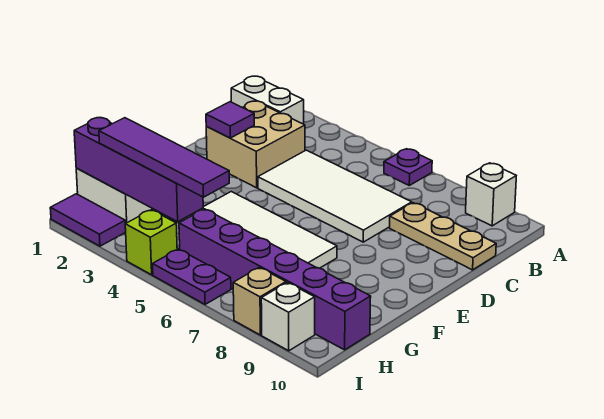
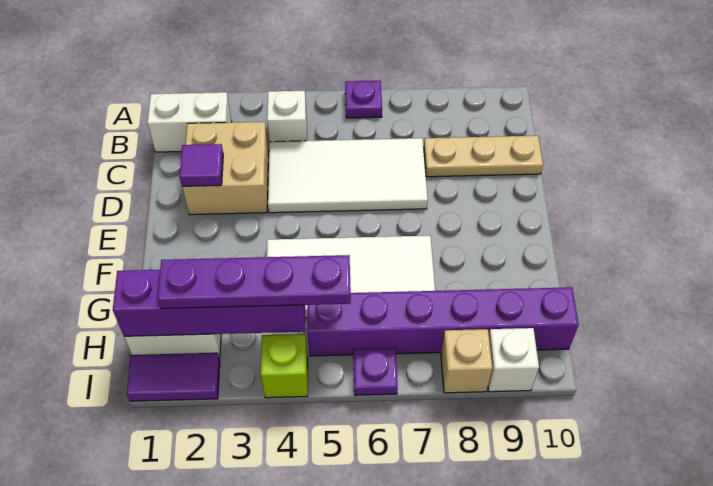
white 1x1 brick [466,163,516,226] -> white 1x1 brick moved to [267,91,307,142]
purple 1x4 tile [99,118,229,197] -> purple 1x4 plate [158,255,351,309]
purple 1x2 plate [153,249,231,304] -> purple 1x1 plate [353,348,398,395]

